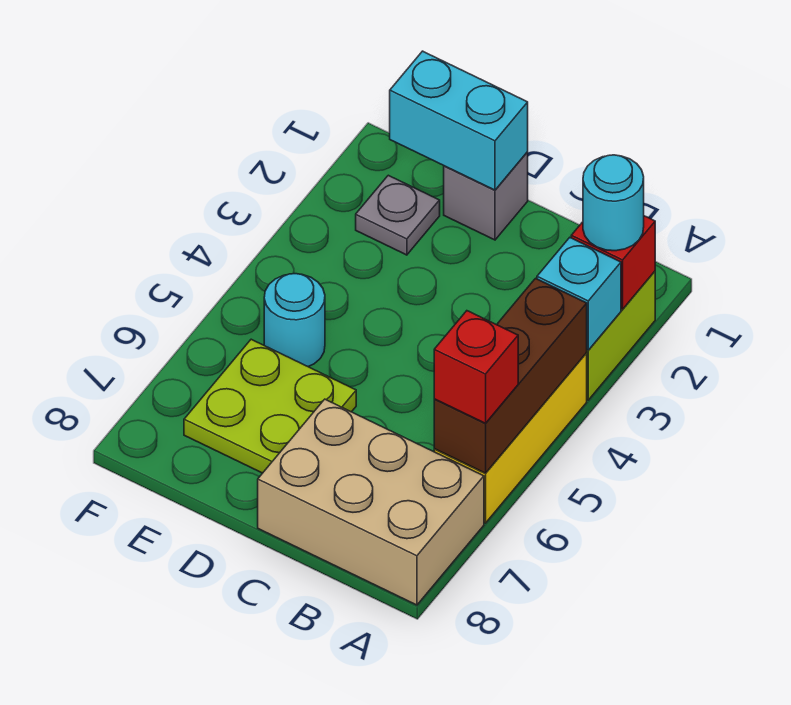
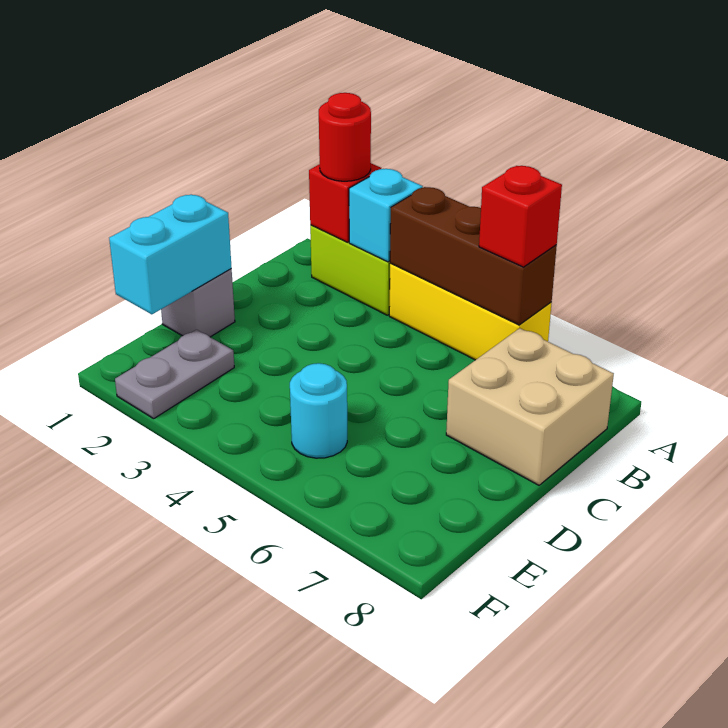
cyan 1x1 round brick [583,155,644,251] -> red 1x1 round brick [319,93,371,181]
tan 2x3 brick [258,399,484,605] -> tan 2x2 brick [446,328,614,485]
lime 2x2 plate [184,339,356,473] -> none
grey 1x1 plate [356,175,440,255] -> grey 1x2 plate [115,330,234,419]

